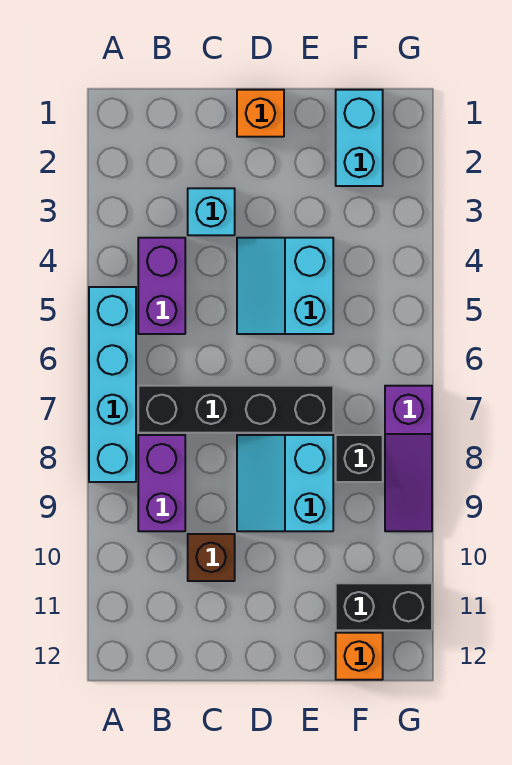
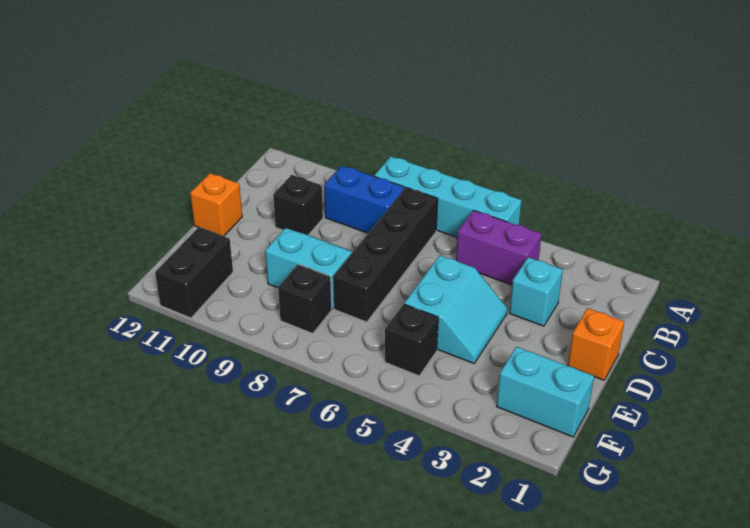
purple 1x2 brick [138,435,185,531] -> blue 1x2 brick [324,165,404,233]
brown 1x1 brick [188,534,235,581] -> black 1x1 brick [273,175,323,235]
cyan 2x2 slope [237,238,333,334] -> cyan 2x2 slope turned to [404,255,507,364]
none -> black 1x1 brick [385,304,438,376]
orange 1x1 brick [336,633,383,680] -> orange 1x1 brick moved to [190,173,242,236]
purple 1x3 slope [385,386,432,531] -> none

